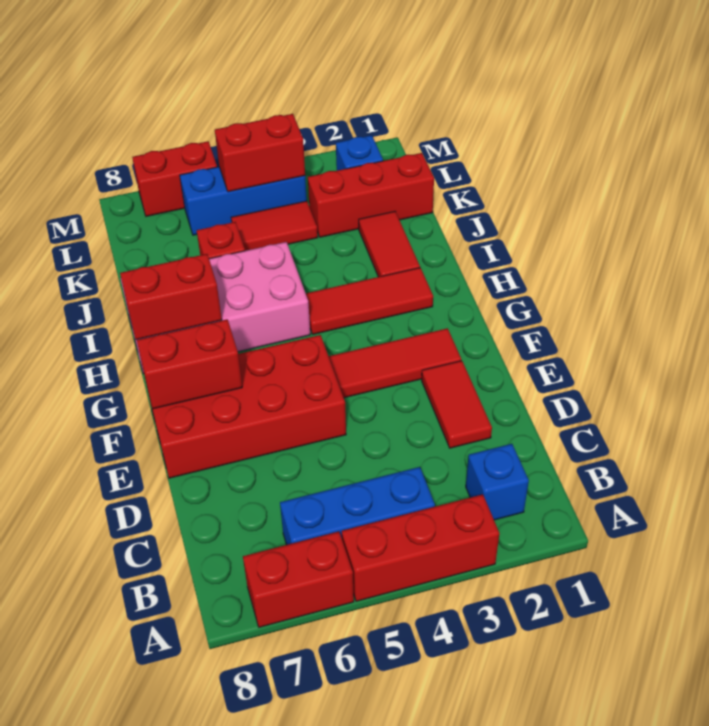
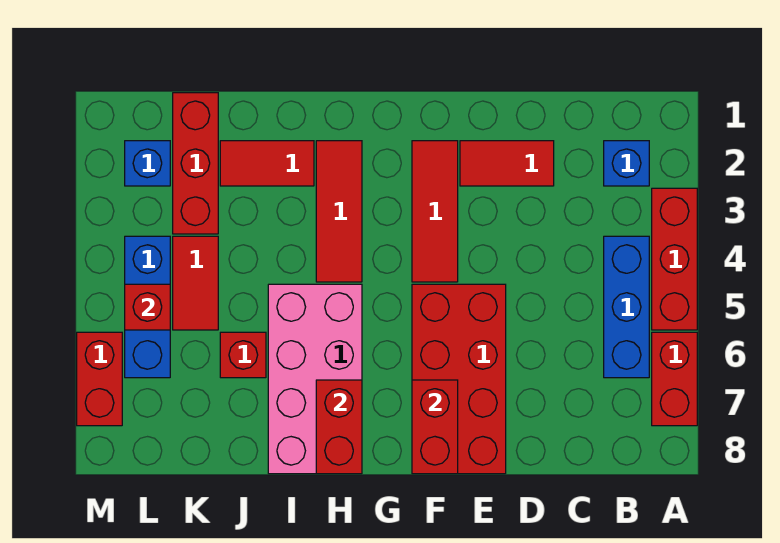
red 1x2 brick [215,114,305,192] -> red 1x1 brick [125,284,170,330]

